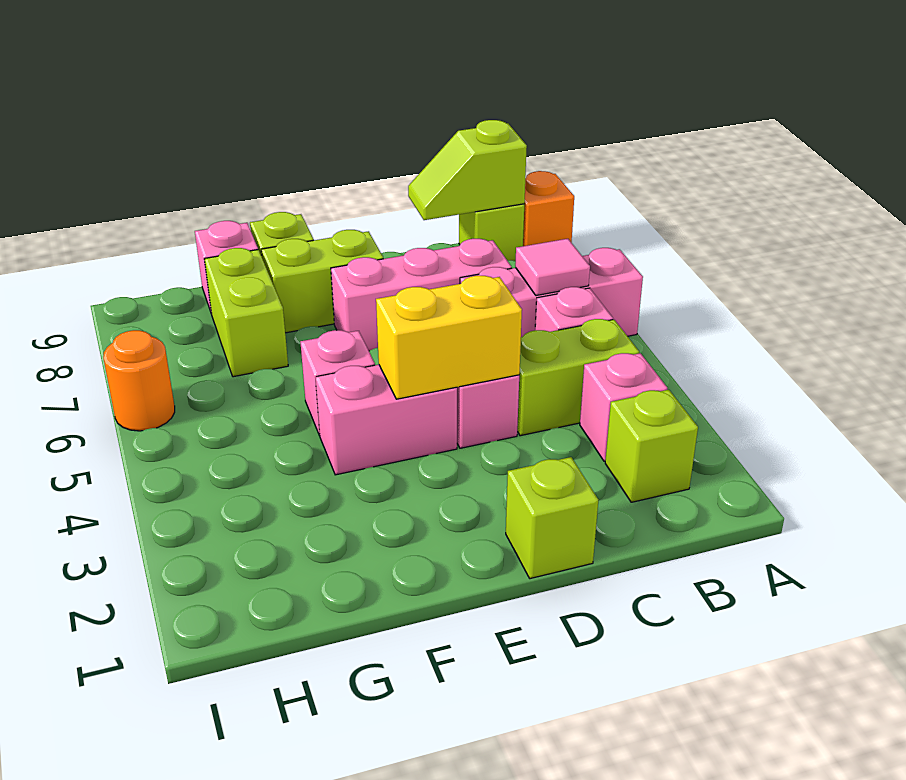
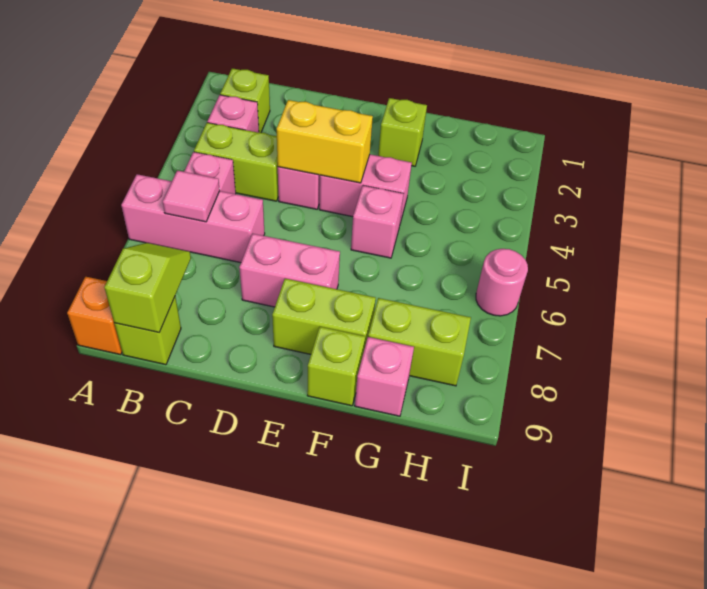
lime 1x2 slope [408,120,527,220] -> lime 1x2 slope turned to [104,243,191,332]
pink 1x3 brick [331,239,512,351] -> pink 1x2 brick [239,234,340,307]
lime 1x1 brick [506,457,598,579] -> lime 1x1 brick moved to [378,98,427,166]
lime 1x2 brick [204,248,288,377] -> lime 1x2 brick turned to [368,298,471,386]
orange 1x1 round brick [103,330,175,431] -> pink 1x1 round brick [476,249,528,316]

